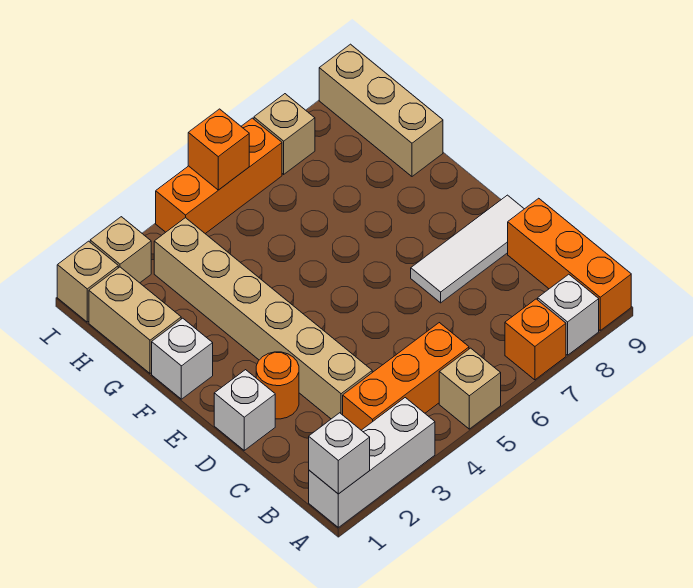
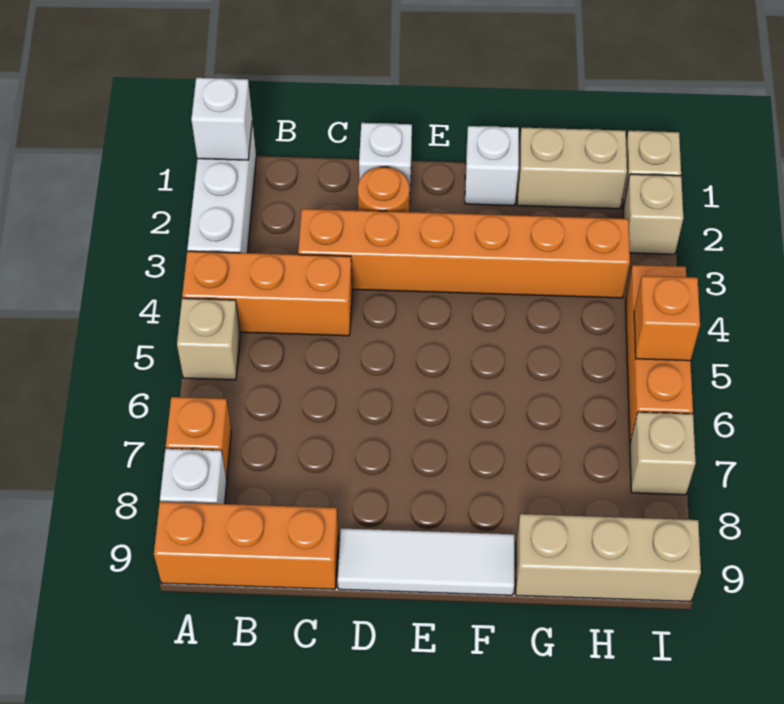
orange 1x3 brick [343,323,469,430] -> orange 1x3 brick turned to [182,251,352,336]
tan 1x6 brick [154,218,372,419] -> orange 1x6 brick [298,209,630,298]
white 1x3 tile [411,195,524,303] -> white 1x3 tile turned to [338,528,514,595]

